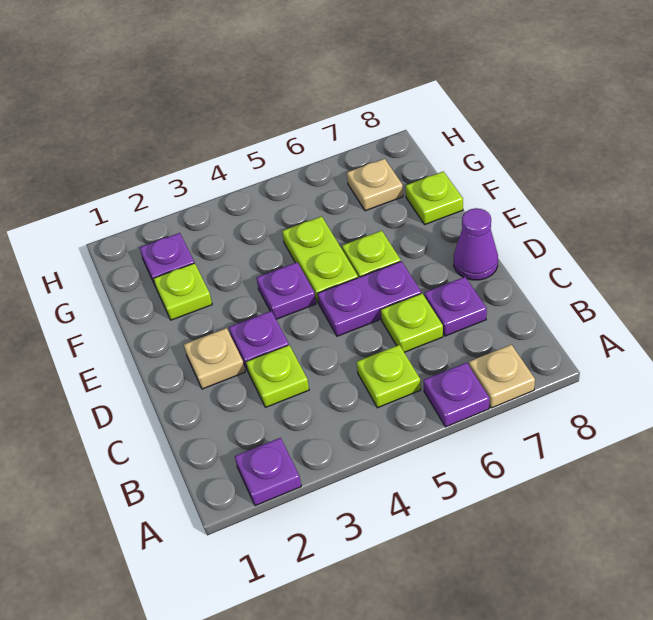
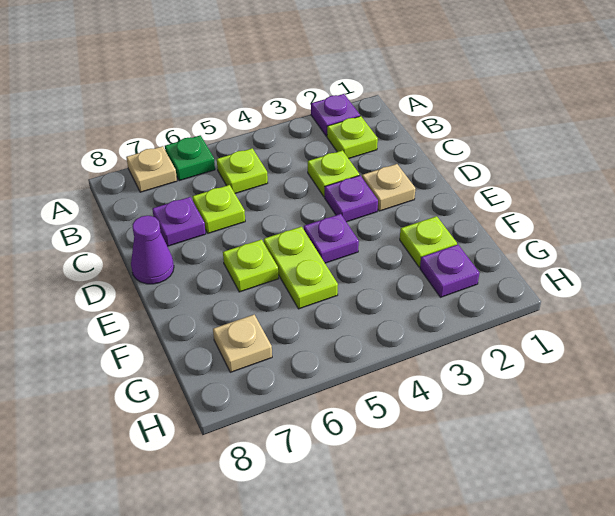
purple 1x1 plate [424,363,489,427] -> green 1x1 plate [165,135,215,181]
purple 1x2 plate [318,261,421,336] -> none
lime 1x1 plate [406,171,463,224] -> lime 1x1 plate moved to [327,116,378,159]

